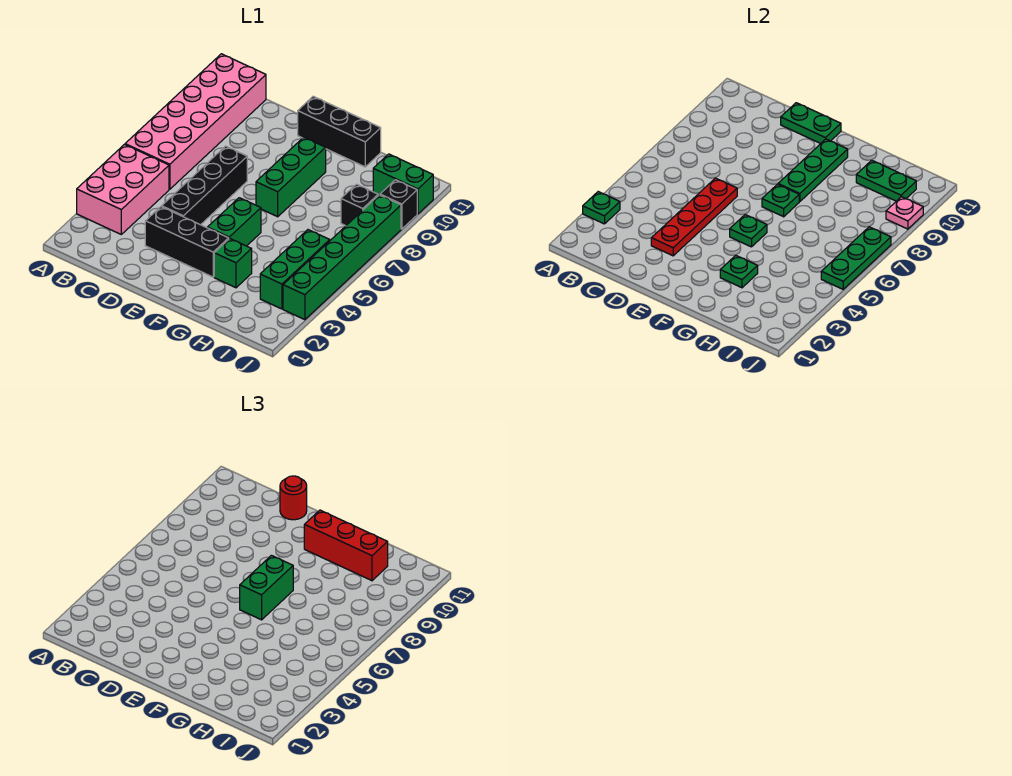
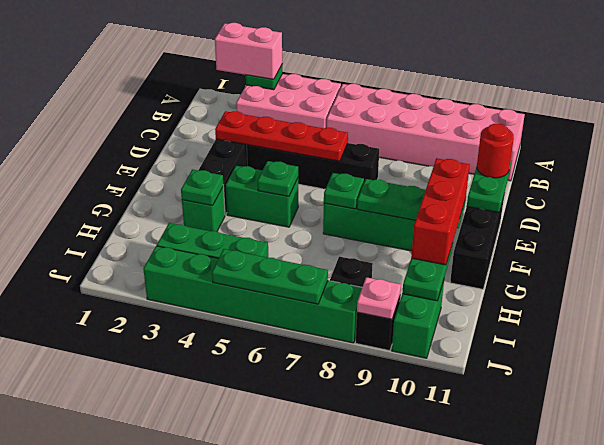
none -> pink 1x2 brick [215,23,282,79]
green 1x2 brick [240,555,293,620] -> none

